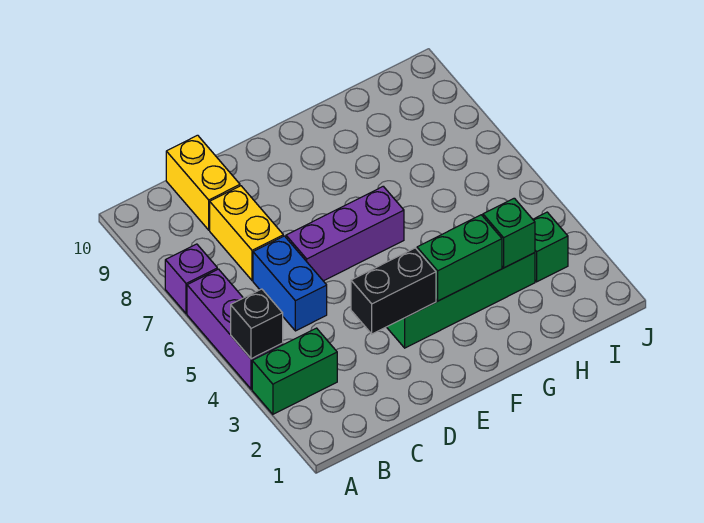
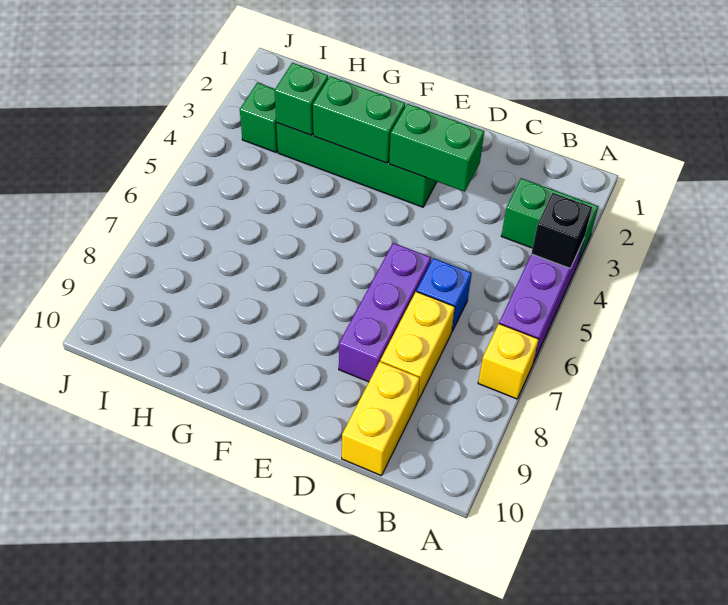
purple 1x1 brick [165,244,217,314] -> yellow 1x1 brick [478,324,539,399]
blue 1x2 brick [253,236,327,331] -> blue 1x1 brick [417,258,472,331]
black 1x2 brick [351,248,436,334] -> green 1x2 brick [389,104,484,192]
purple 1x3 brick [286,186,404,281] -> purple 1x3 brick turned to [339,243,431,382]

